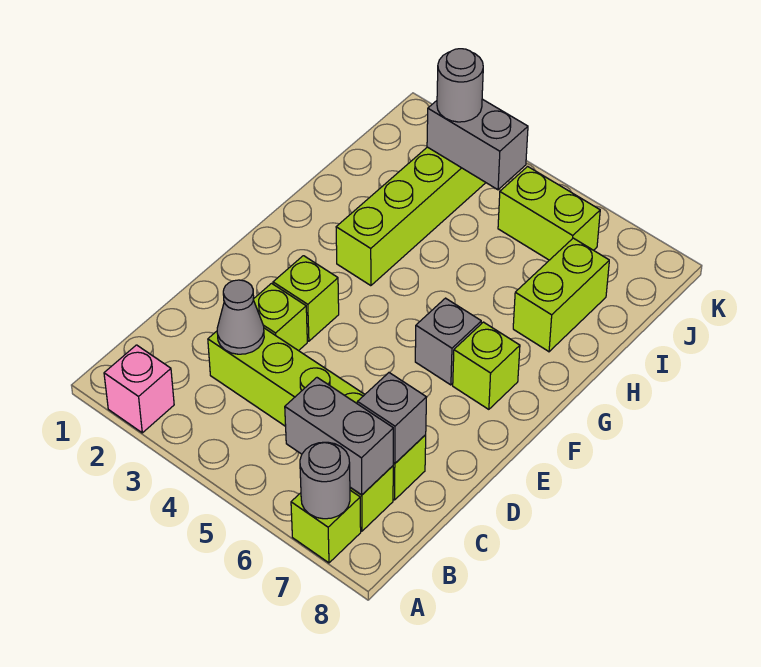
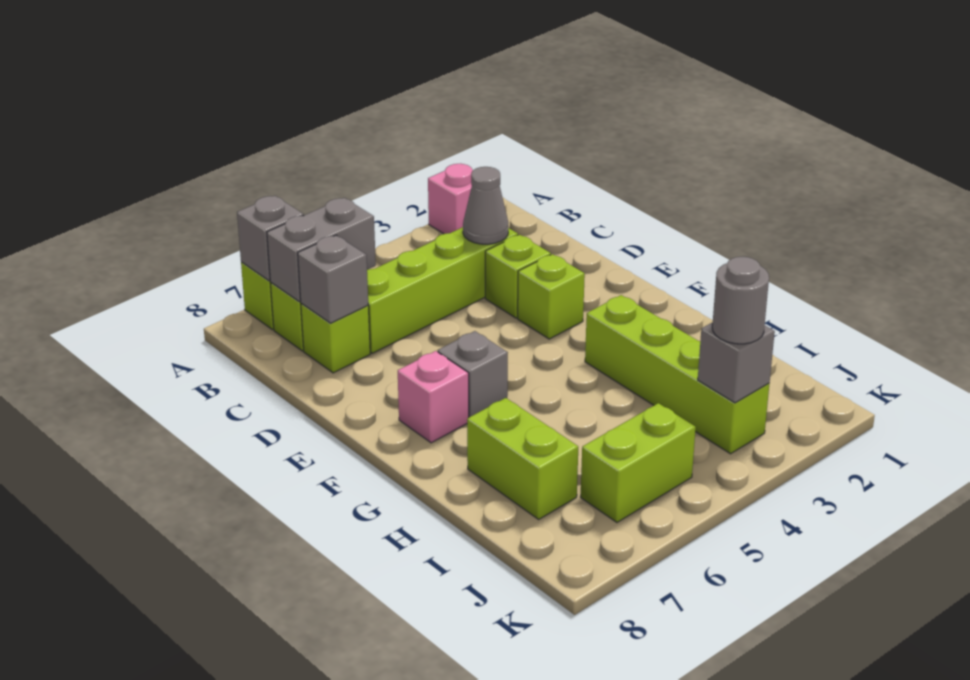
grey 1x1 round brick [300,442,350,519] -> grey 1x1 brick [237,196,304,281]
lime 1x1 brick [453,322,520,409] -> pink 1x1 brick [398,351,469,443]
grey 1x2 brick [427,99,528,190] -> grey 1x1 brick [698,322,775,403]

